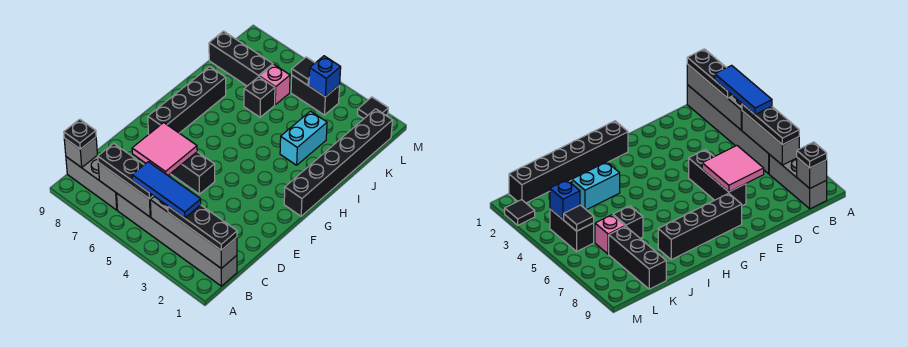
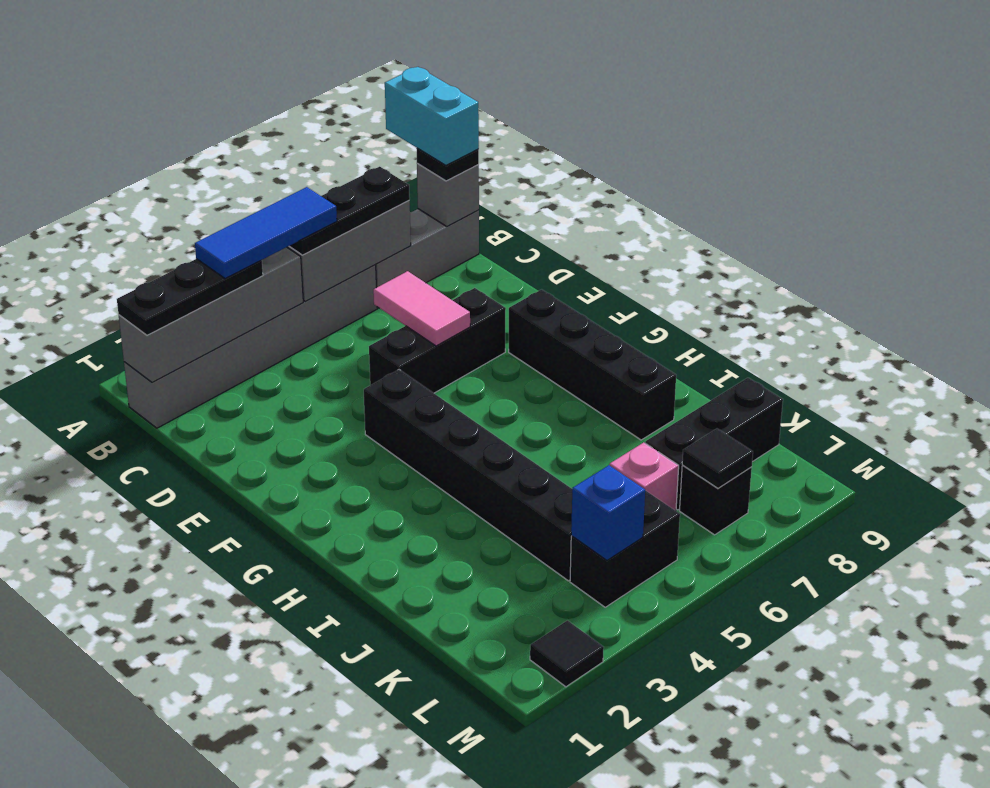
pink 2x2 tile [132,123,197,175] -> pink 1x2 tile [373,271,470,346]
black 1x6 brick [284,109,393,216] -> black 1x6 brick moved to [364,370,572,581]
cyan 1x2 brick [280,111,327,165] -> cyan 1x2 brick moved to [385,67,479,165]
black 1x1 brick [244,77,275,117] -> black 1x1 brick moved to [680,466,752,535]
black 1x1 tile [292,57,315,85] -> black 1x1 tile moved to [682,429,753,488]

